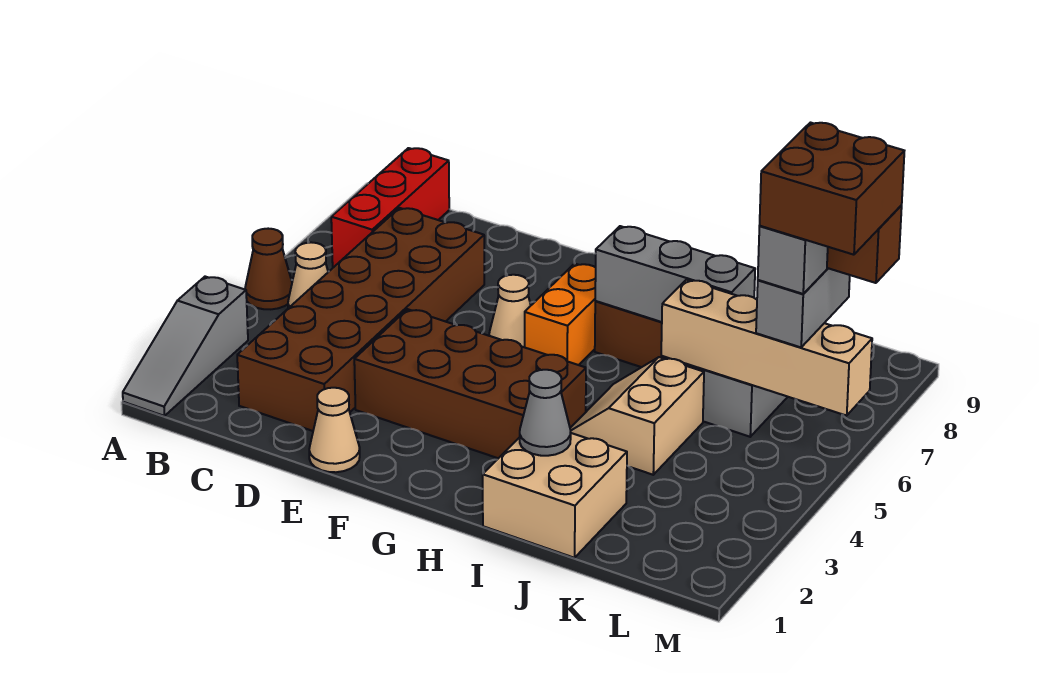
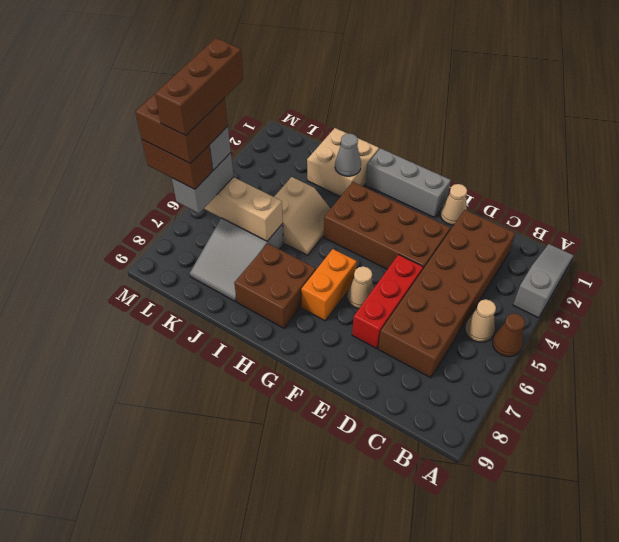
red 1x3 brick [331,148,449,267] -> red 1x3 brick moved to [352,255,423,349]
grey 1x3 brick [595,226,755,322] -> grey 1x3 brick moved to [366,148,451,218]
none -> brown 1x3 brick [155,38,243,135]

